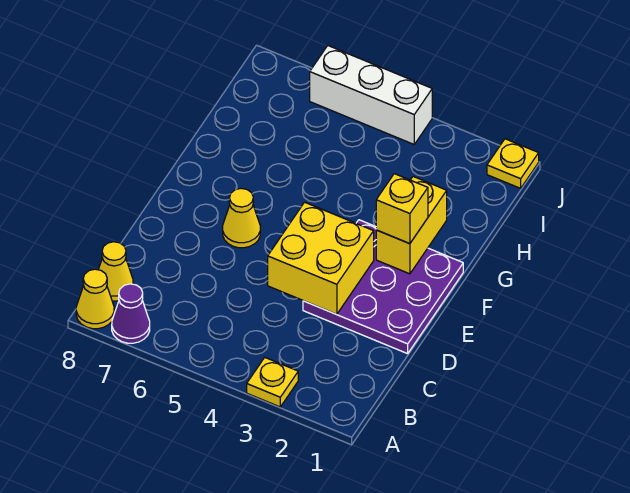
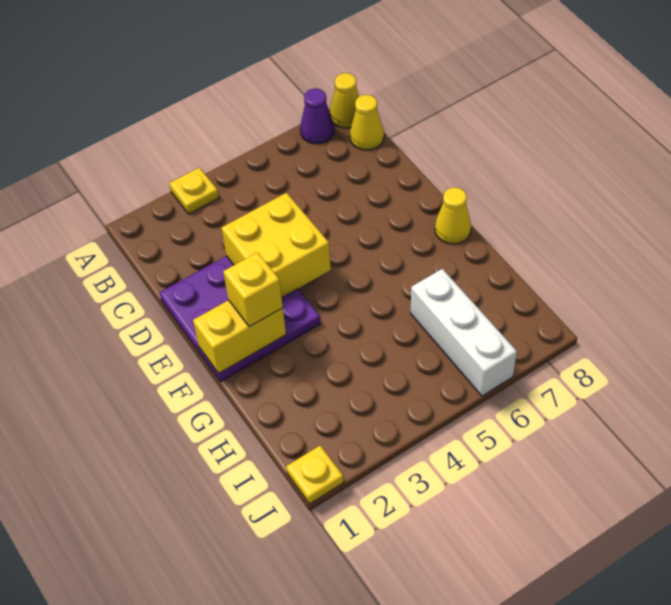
yellow 1x1 cone [223,188,260,248] -> yellow 1x1 cone moved to [435,187,471,244]
yellow 1x2 brick [376,177,447,274] -> yellow 1x2 brick turned to [193,300,286,373]
white 1x3 brick [310,46,432,144] -> white 1x3 brick turned to [411,269,517,396]

